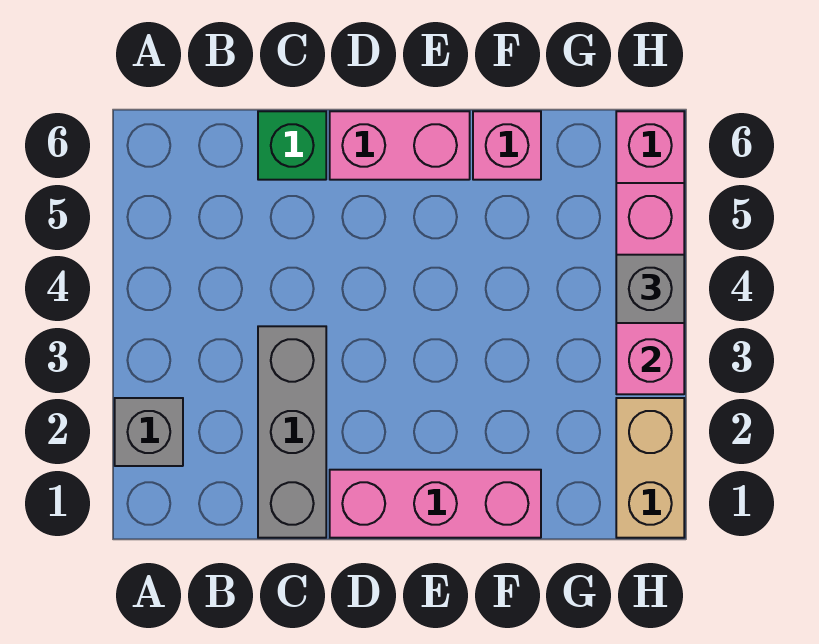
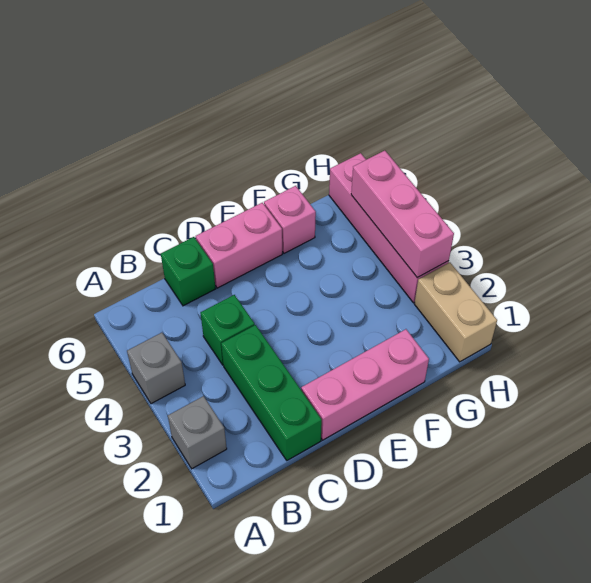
grey 1x3 brick [258,326,326,538] -> green 1x3 brick [221,325,322,460]
none -> green 1x1 brick [200,295,255,365]
grey 1x1 brick [616,255,684,323] -> grey 1x1 brick moved to [127,333,185,404]

